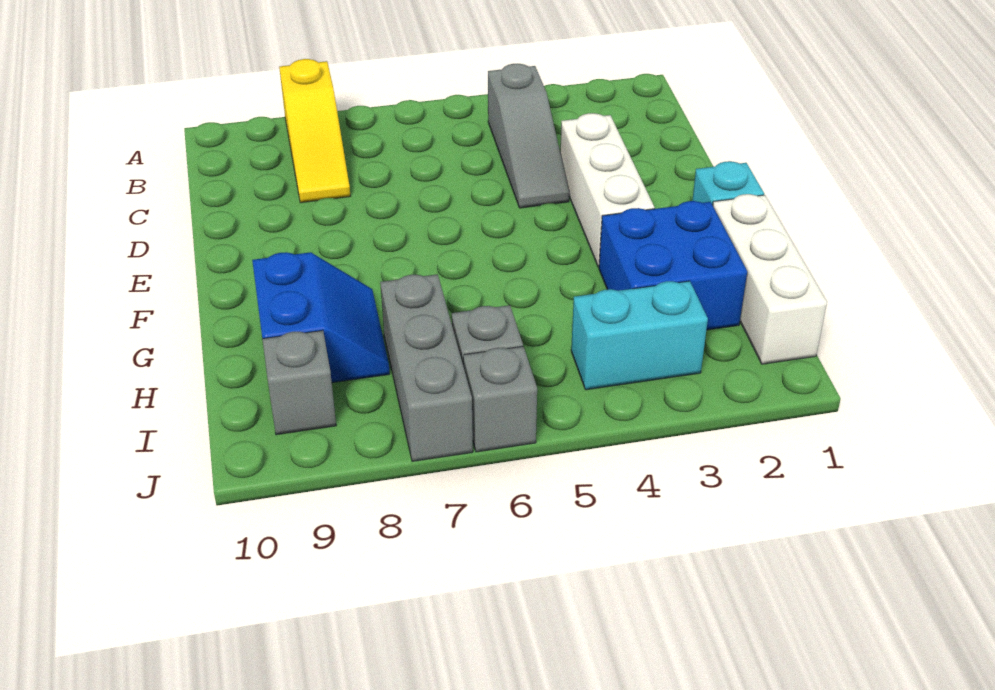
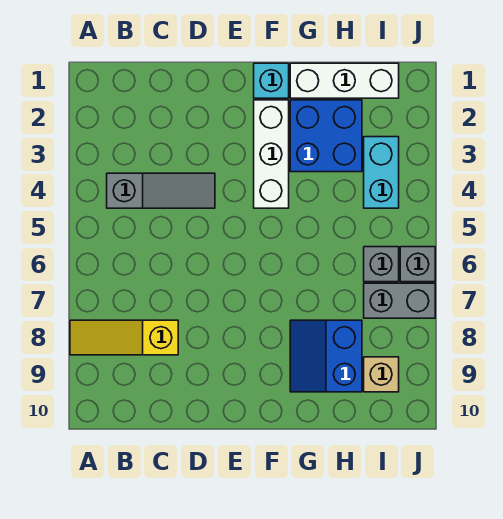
yellow 1x3 slope [279,59,350,203] -> yellow 1x3 slope turned to [70,320,178,355]
white 1x3 brick [560,113,655,267] -> white 1x3 brick turned to [254,100,289,208]
blue 2x2 slope [252,252,390,383] -> blue 2x2 slope turned to [290,320,362,392]
grey 1x3 brick [380,274,473,461] -> grey 1x2 brick [364,283,435,318]
grey 1x1 brick [262,330,336,435] -> tan 1x1 brick [364,357,399,392]

